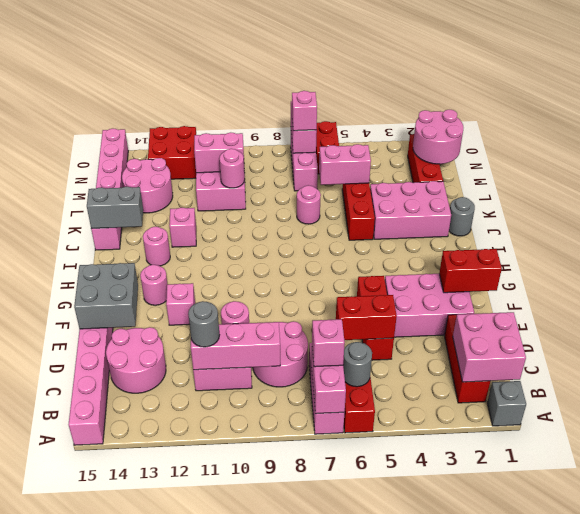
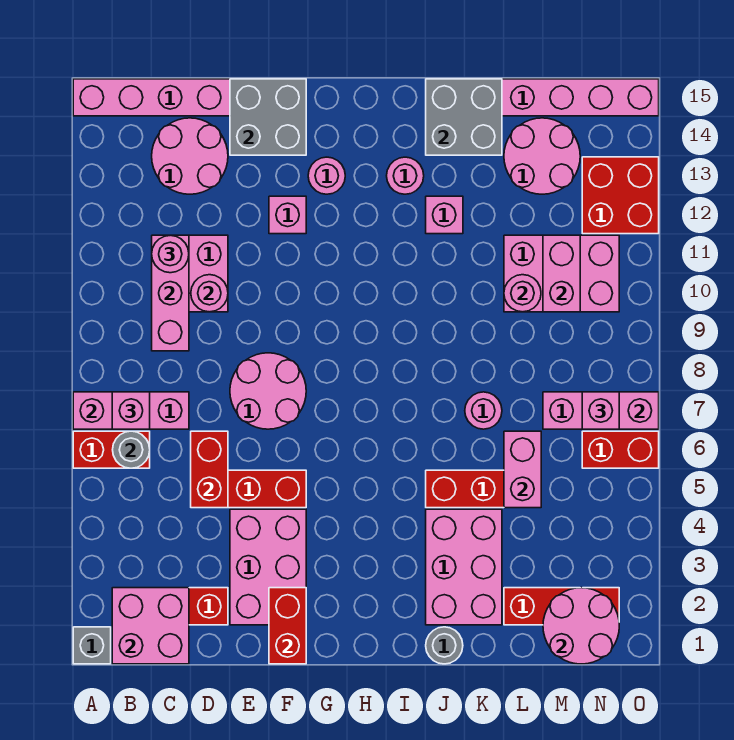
pink 2x2 round brick [253,321,308,387] -> pink 2x2 round brick moved to [230,353,306,429]
grey 1x1 round brick [188,301,219,347] -> pink 1x1 round brick [152,235,189,273]
grey 1x2 brick [87,187,143,229] -> grey 2x2 brick [426,79,502,155]

